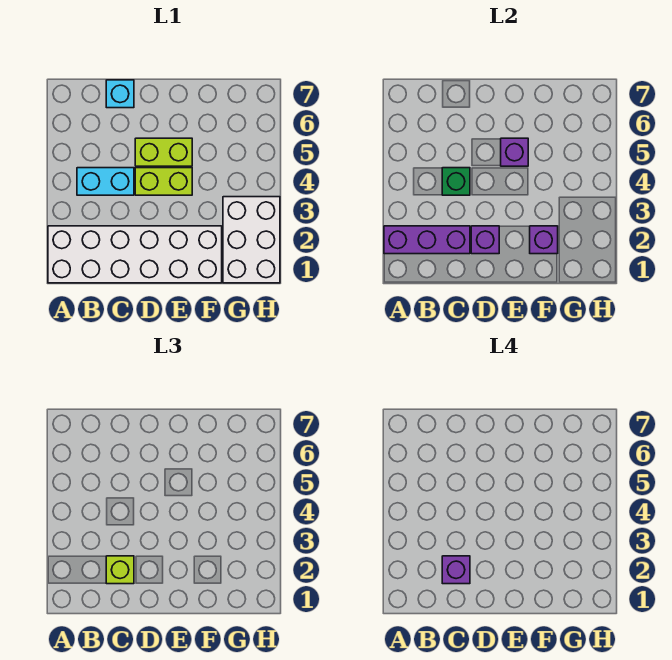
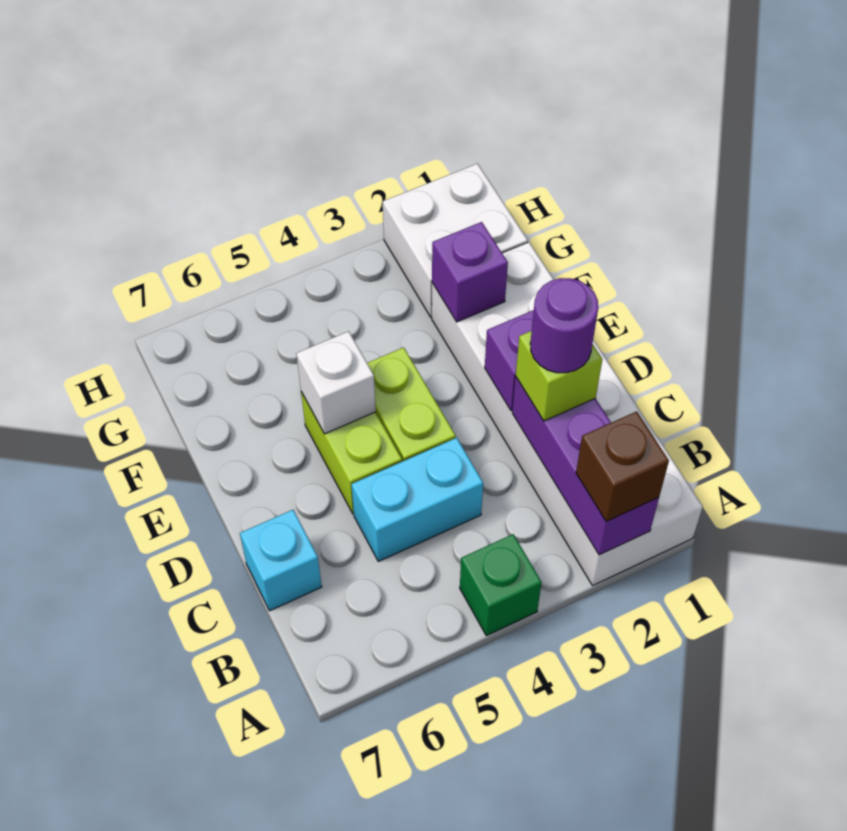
none -> brown 1x1 brick [576,411,669,521]
cyan 1x2 brick [77,168,134,195] -> cyan 1x2 brick turned to [351,438,483,561]
purple 1x1 brick [442,556,470,584] -> purple 1x1 round brick [530,278,598,373]
green 1x1 brick [442,168,470,195] -> green 1x1 brick moved to [460,534,542,636]
purple 1x1 brick [501,138,528,166] -> white 1x1 brick [296,331,376,434]
white 2x3 brick [223,197,280,283] -> white 2x2 brick [383,164,528,317]

